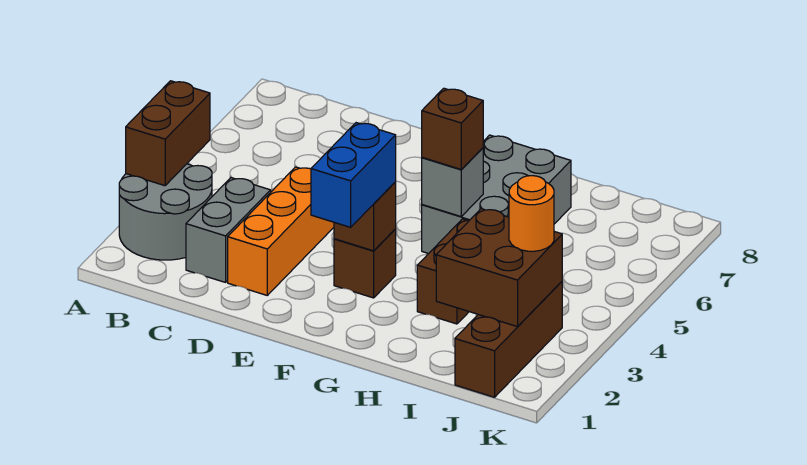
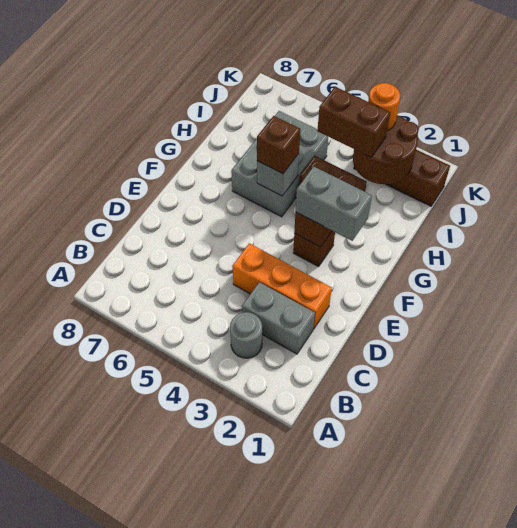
grey 2x2 round brick [119,164,212,260] -> grey 1x1 round brick [230,312,262,358]
brown 1x2 brick [126,81,210,186] -> brown 1x2 brick moved to [317,87,390,157]
blue 1x2 brick [311,123,396,227] -> grey 1x2 brick [296,167,372,241]
grey 2x3 brick [422,135,571,254] -> grey 2x3 brick turned to [231,111,328,217]
brown 2x2 brick [436,209,562,327] -> brown 2x2 round brick [353,115,419,184]

